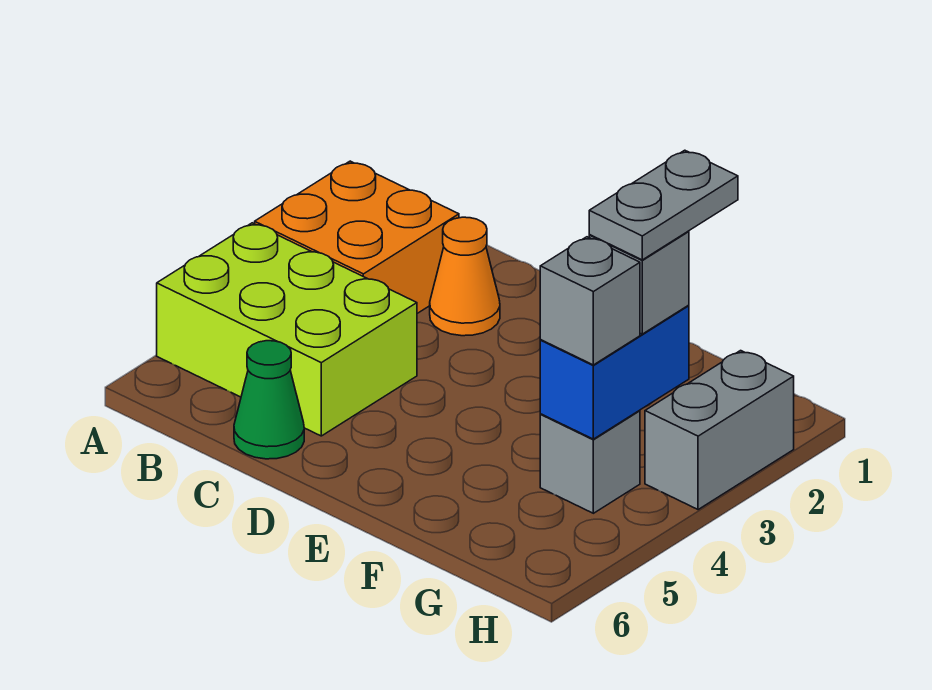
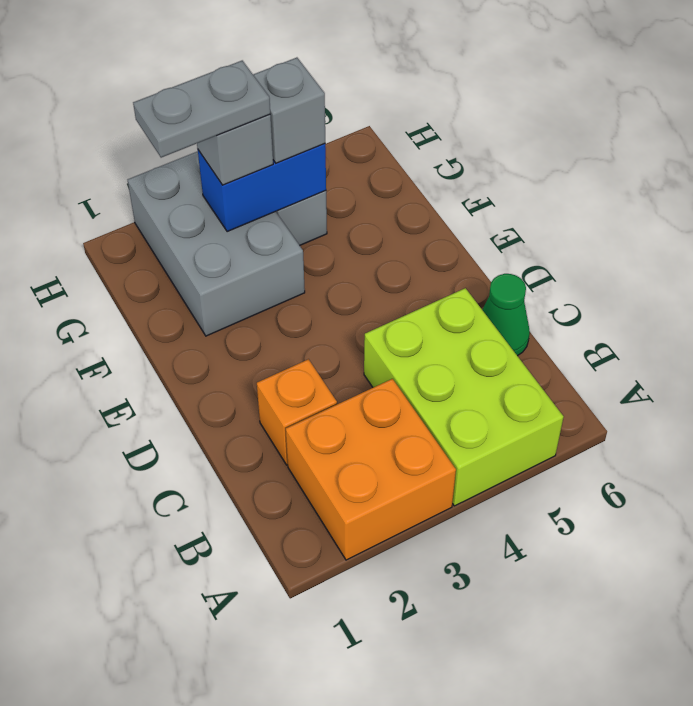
orange 1x1 cone [430,217,500,336] -> orange 1x1 brick [257,359,337,465]
grey 1x2 brick [645,351,794,510] -> grey 2x3 brick [128,151,305,336]

